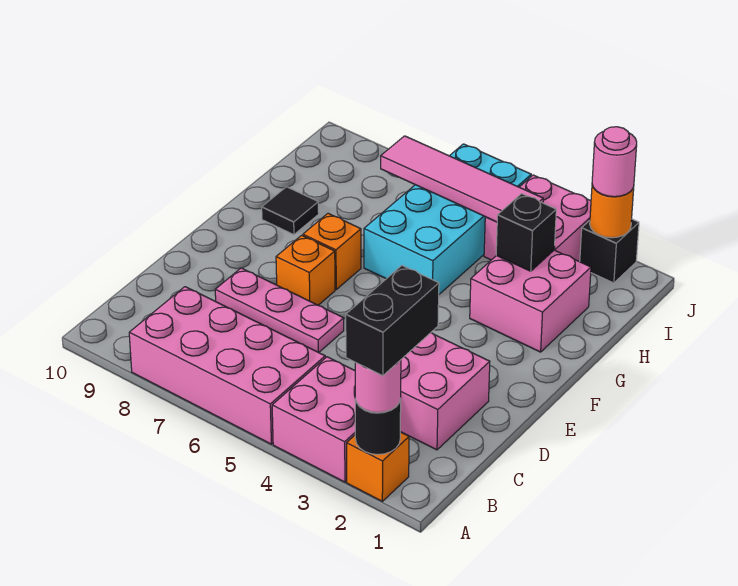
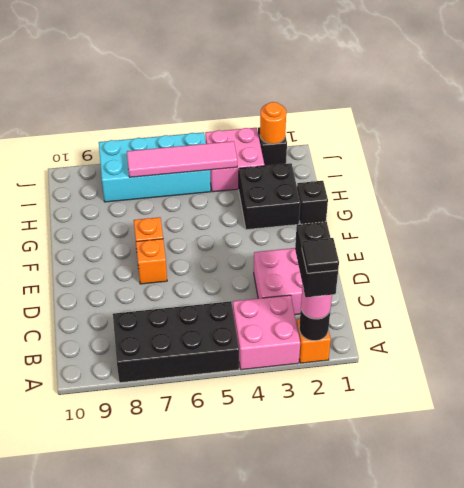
pink 2x4 brick [129,287,325,444] -> black 2x4 brick [113,301,239,383]
pink 1x3 plate [215,268,344,353] -> none
pink 2x2 brick [470,250,591,352] -> black 2x2 brick [239,163,300,230]
cyan 2x4 brick [364,144,531,294] -> cyan 2x4 brick turned to [99,132,211,202]
black 1x1 tile [262,187,319,235] -> black 1x1 tile moved to [302,238,339,273]
black 1x1 brick [496,194,556,271] -> black 1x1 brick moved to [297,181,328,224]
pink 1x1 round brick [592,127,637,197] -> none

